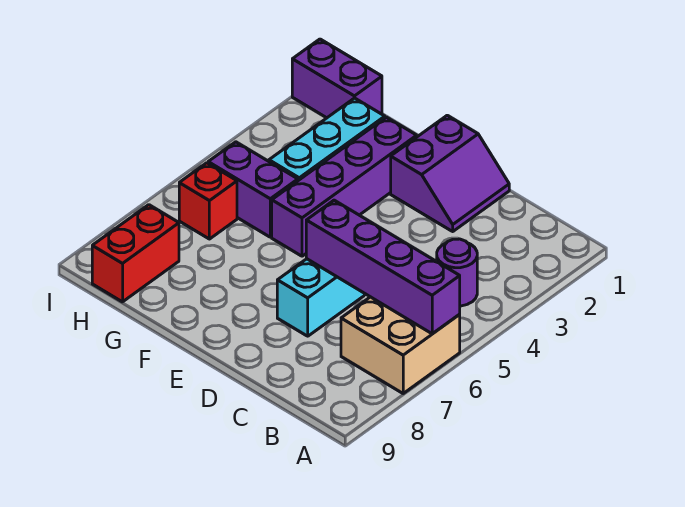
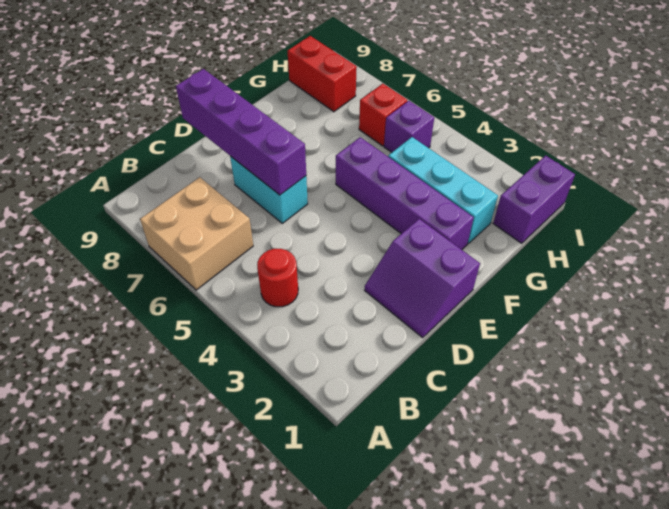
purple 1x4 brick [306,200,460,334] -> purple 1x4 brick turned to [176,69,306,195]
purple 1x1 round brick [437,239,477,306] -> red 1x1 round brick [257,249,298,307]
purple 1x2 brick [208,142,298,237] -> purple 1x1 brick [384,101,434,152]

